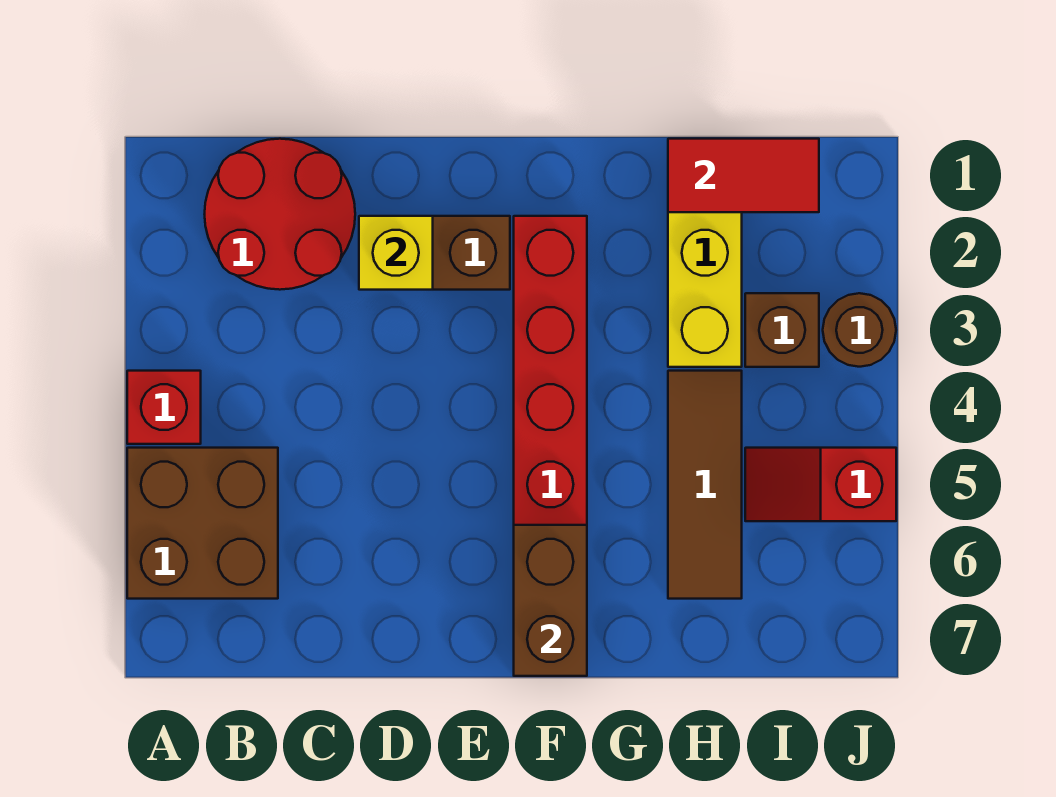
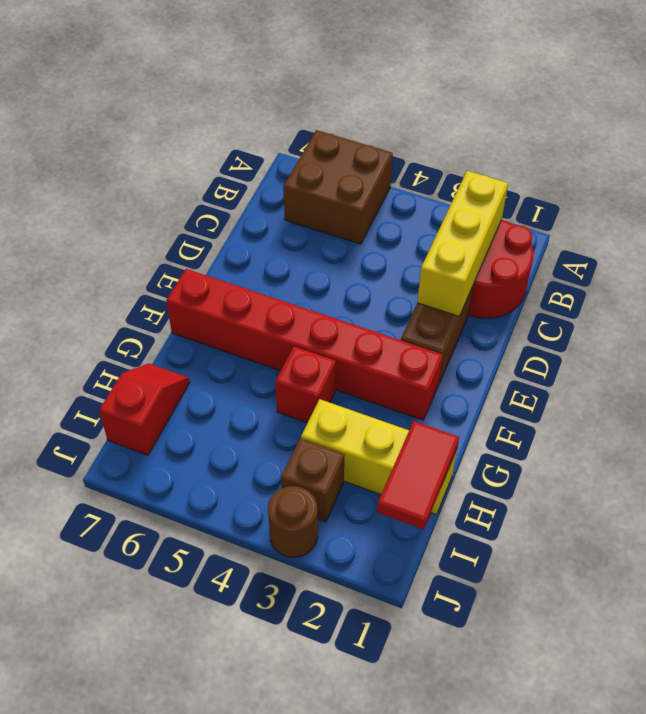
red 1x1 brick [127,371,201,444] -> red 1x1 brick moved to [275,347,336,423]
yellow 1x1 brick [359,216,433,290] -> yellow 1x3 brick [417,171,508,316]
brown 1x2 brick [514,525,587,676] -> none
brown 1x3 tile [668,371,742,599] -> none
red 1x2 slope [745,448,896,521] -> red 1x2 slope moved to [99,364,189,455]

